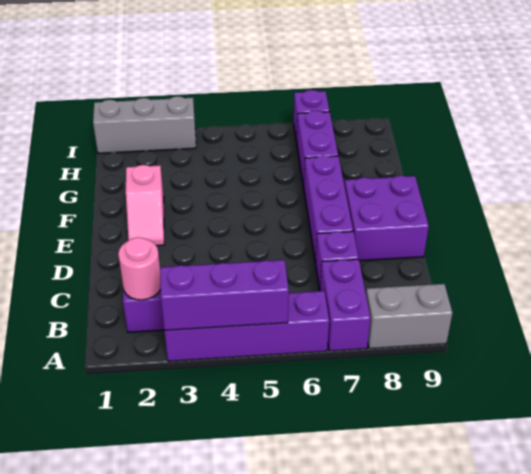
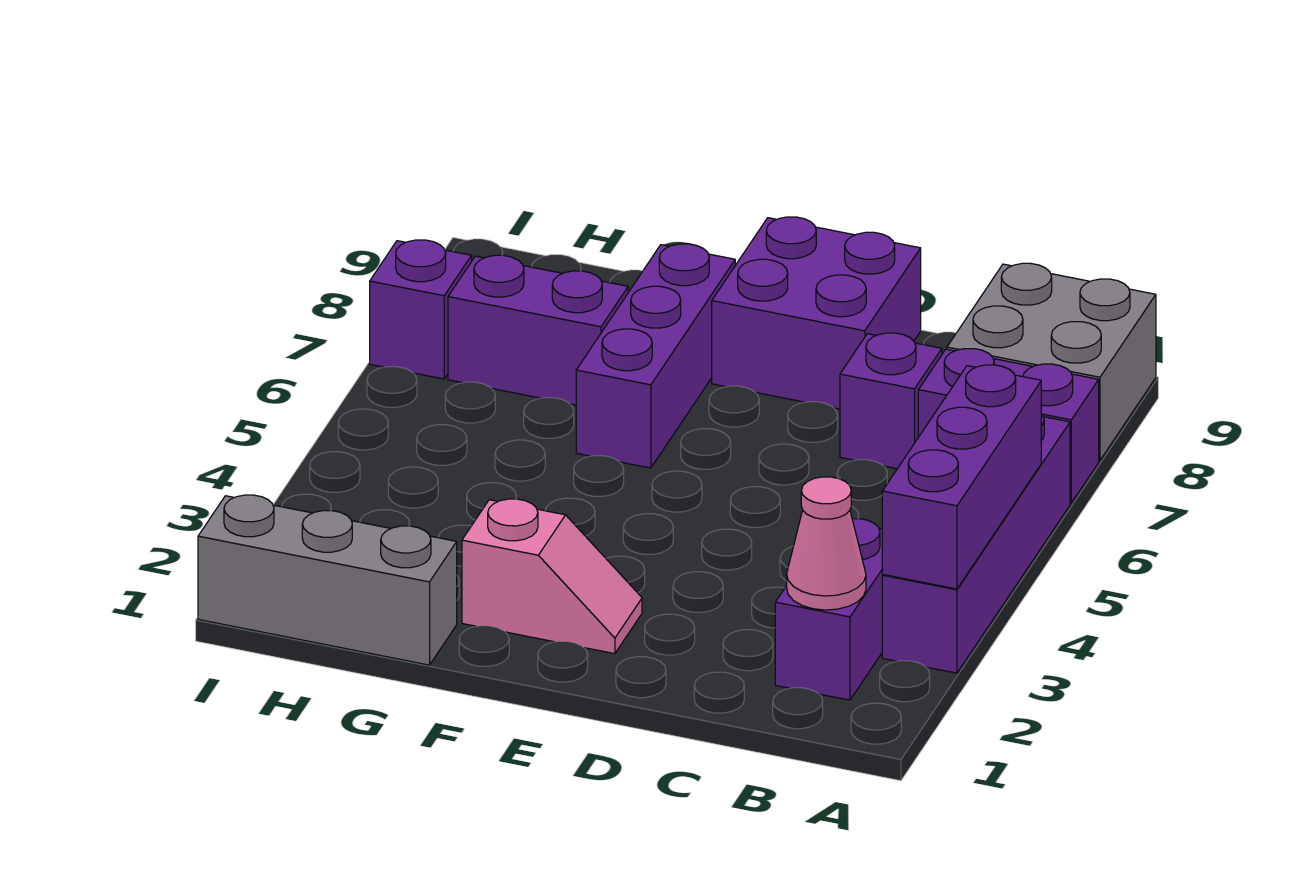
grey 1x2 brick [366,284,453,349] -> grey 2x2 brick [947,263,1156,461]
pink 1x1 round brick [118,237,161,300] -> pink 1x1 cone [787,477,866,610]
purple 1x3 brick [304,155,353,263] -> purple 1x3 brick turned to [576,244,735,468]
grey 1x3 brick [93,96,196,153] -> grey 1x3 brick turned to [198,495,457,665]

